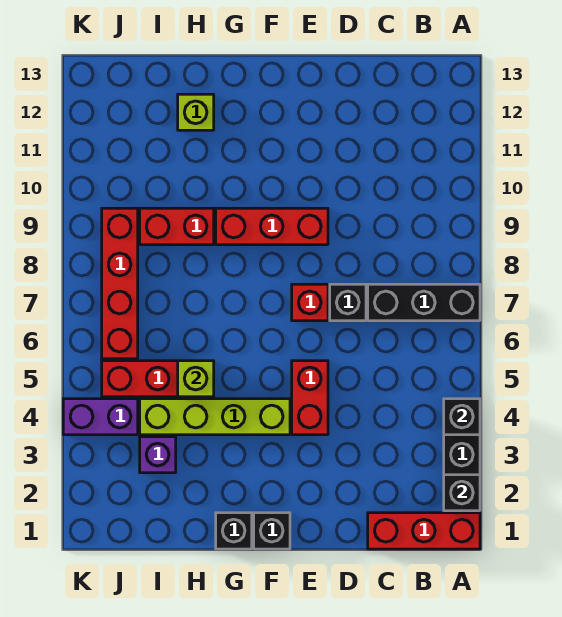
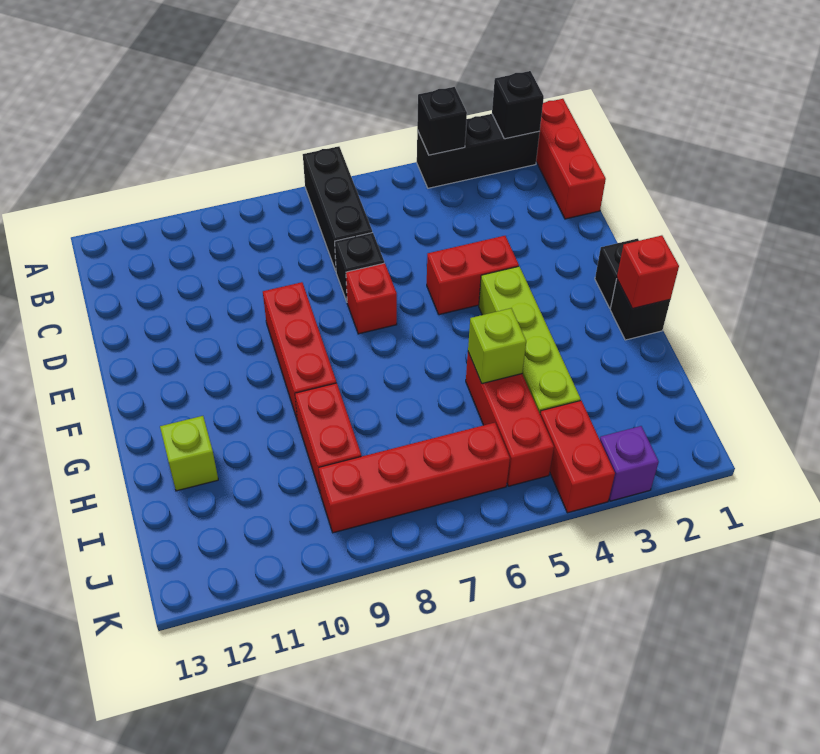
none -> red 1x1 brick [617,235,679,309]
purple 1x1 brick [140,437,176,473] -> purple 1x1 brick moved to [600,426,659,501]
purple 1x2 brick [63,399,138,435] -> red 1x2 brick [540,401,615,513]

